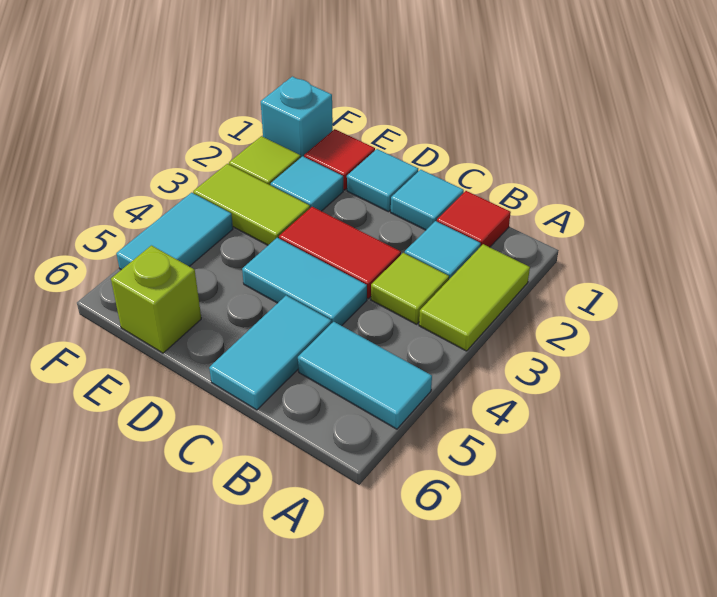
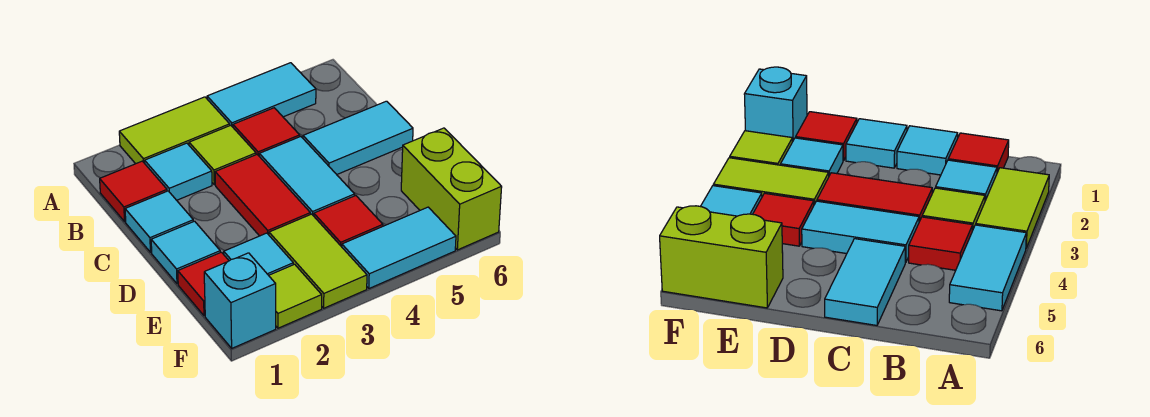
cyan 1x2 tile [298,322,432,429] -> cyan 1x2 tile turned to [207,63,316,127]
none -> red 1x1 tile [233,108,300,156]
none -> red 1x1 tile [314,196,383,247]
lime 1x1 brick [111,245,201,353] -> lime 1x2 brick [401,128,502,250]

